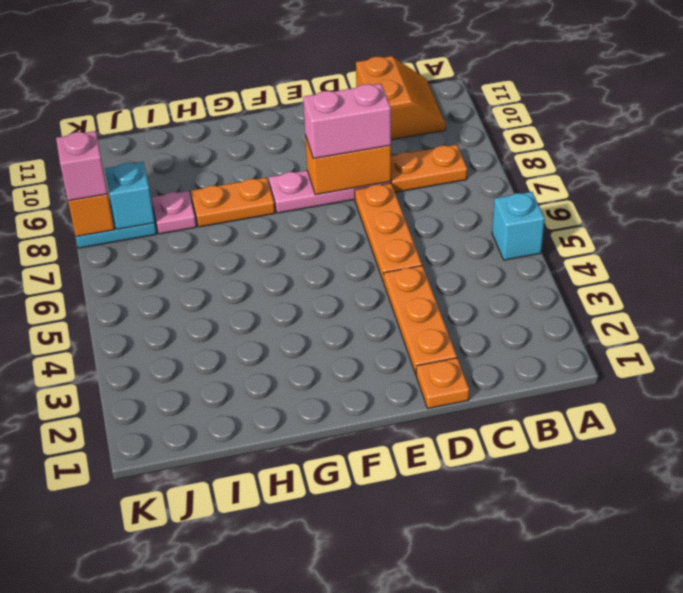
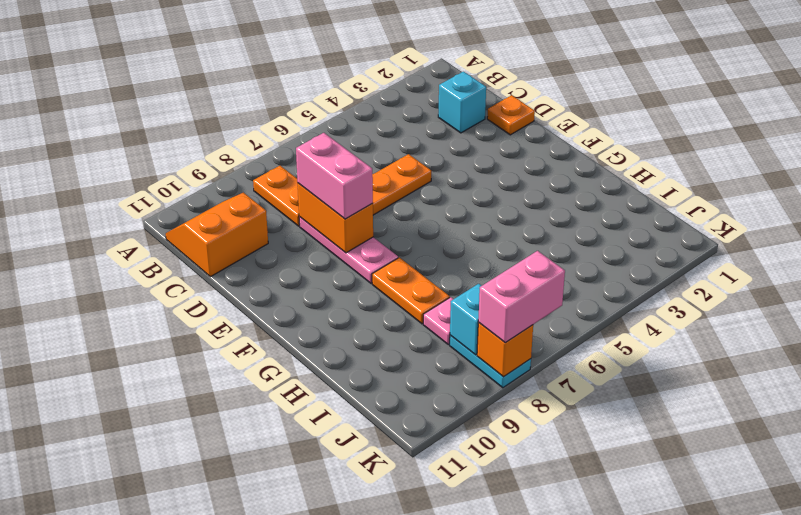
cyan 1x1 brick [492,192,545,260] -> cyan 1x1 brick moved to [438,72,486,133]
orange 1x3 plate [384,266,457,374] -> none
pink 1x1 brick [56,131,108,201] -> pink 1x2 brick [478,251,565,343]

